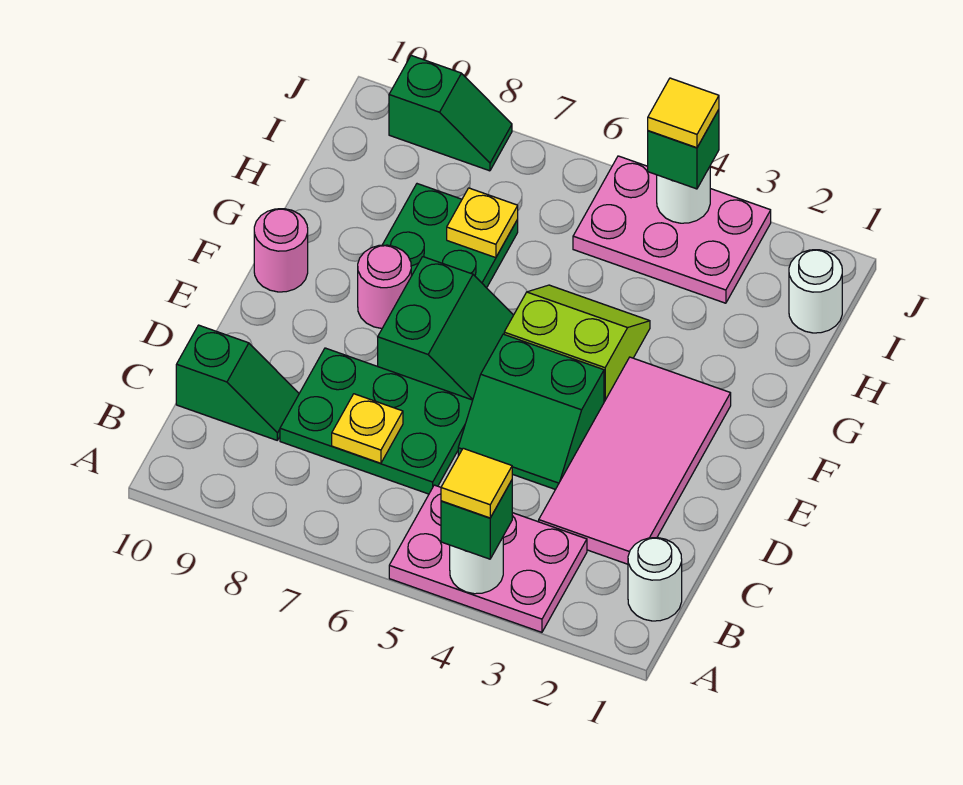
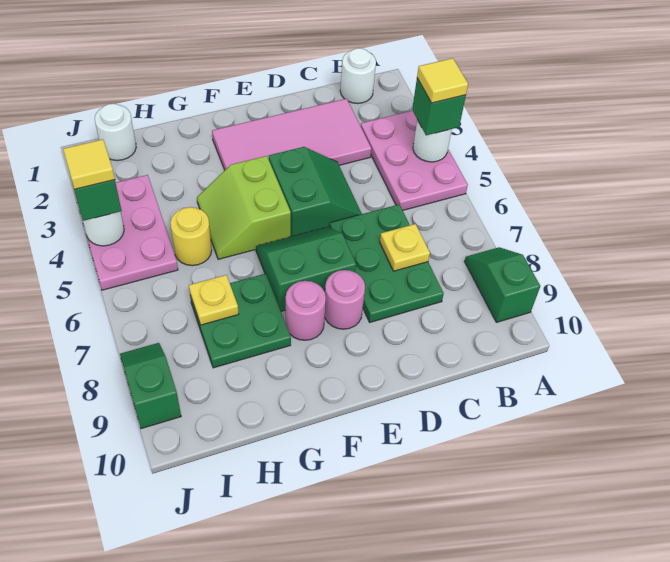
green 1x2 slope [176,325,299,440] -> green 1x2 slope moved to [465,247,540,322]
pink 1x1 round brick [254,209,308,292] -> pink 1x1 round brick moved to [325,270,365,329]
none -> yellow 1x1 round brick [170,207,212,266]

